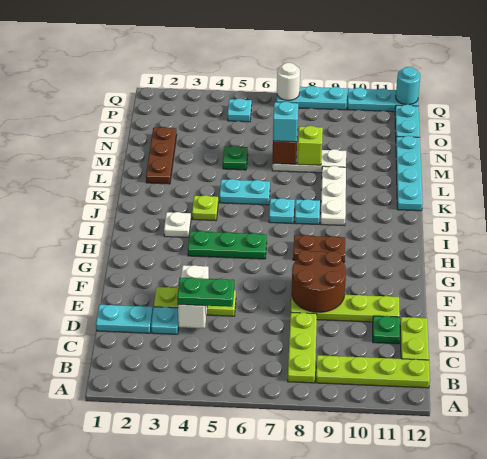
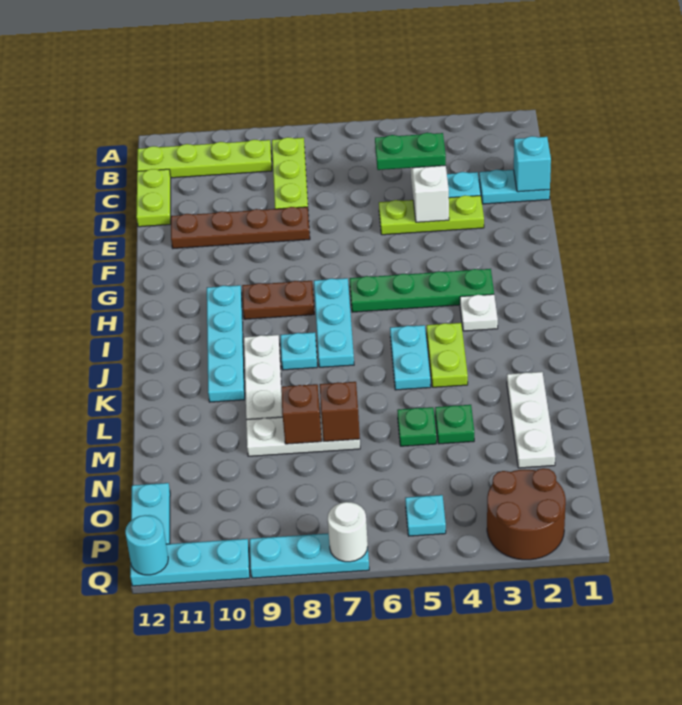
green 1x1 plate [373,316,400,344] -> green 1x1 plate moved to [435,405,474,444]
lime 1x4 plate [291,294,400,322] -> brown 1x4 plate [171,207,310,248]
brown 2x2 round brick [292,250,346,312] -> brown 2x2 round brick moved to [487,468,566,560]
green 1x3 plate [188,231,267,259] -> green 1x4 plate [350,269,494,312]
lime 1x1 plate [192,195,218,221] -> lime 1x2 plate [427,323,468,387]
cyan 1x1 plate [269,198,295,223] -> cyan 1x3 plate [314,278,354,367]
cyan 1x2 plate [219,179,270,205] -> cyan 1x2 plate turned to [390,325,431,390]
cyan 1x4 plate [396,136,423,211] -> cyan 1x4 plate moved to [207,285,245,402]
brown 1x3 plate [146,127,177,184] -> white 1x3 plate [507,372,555,468]
cyan 1x1 brick [273,102,298,142] -> cyan 1x1 brick moved to [514,136,551,192]
lime 1x1 brick [297,126,323,165] -> brown 1x1 brick [281,384,322,444]

